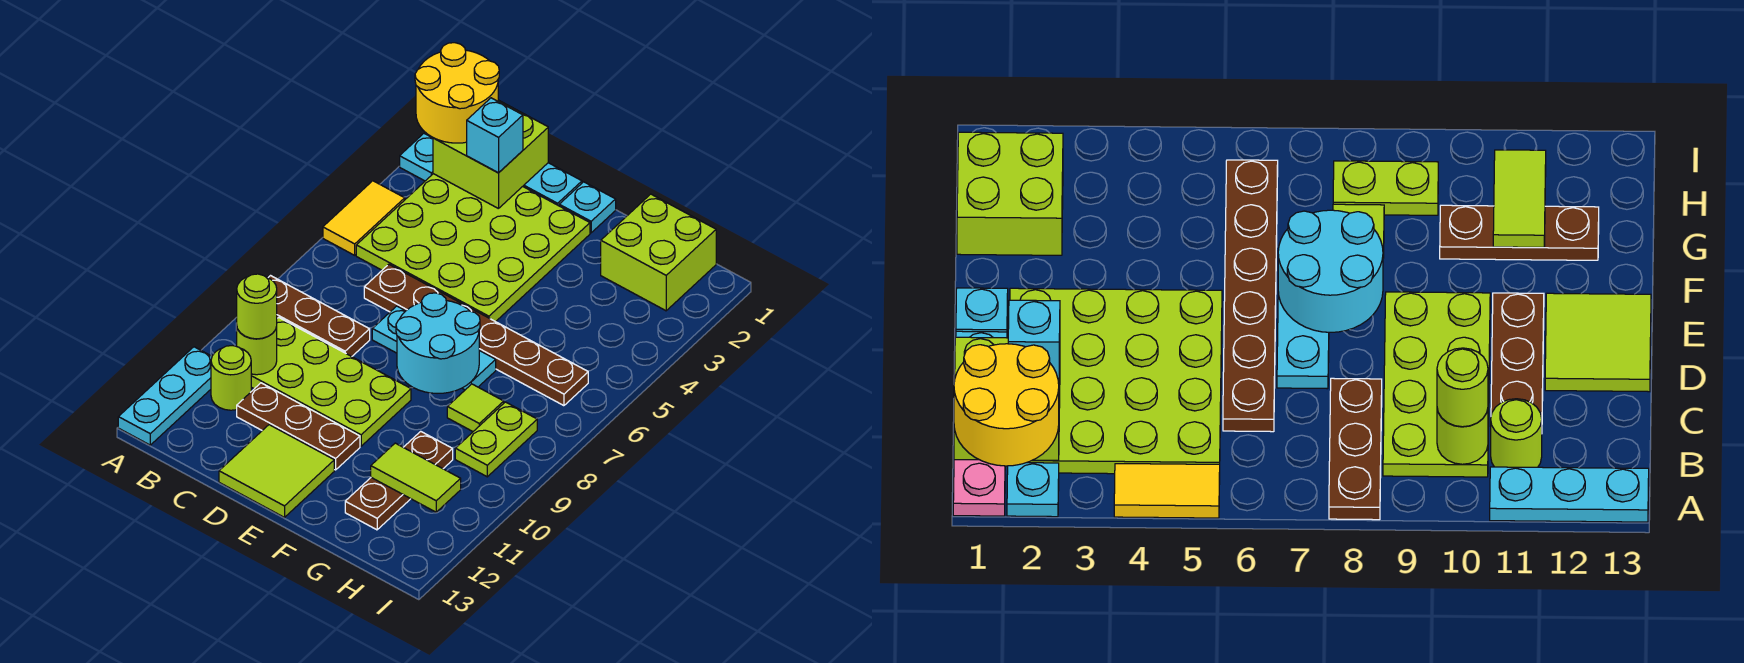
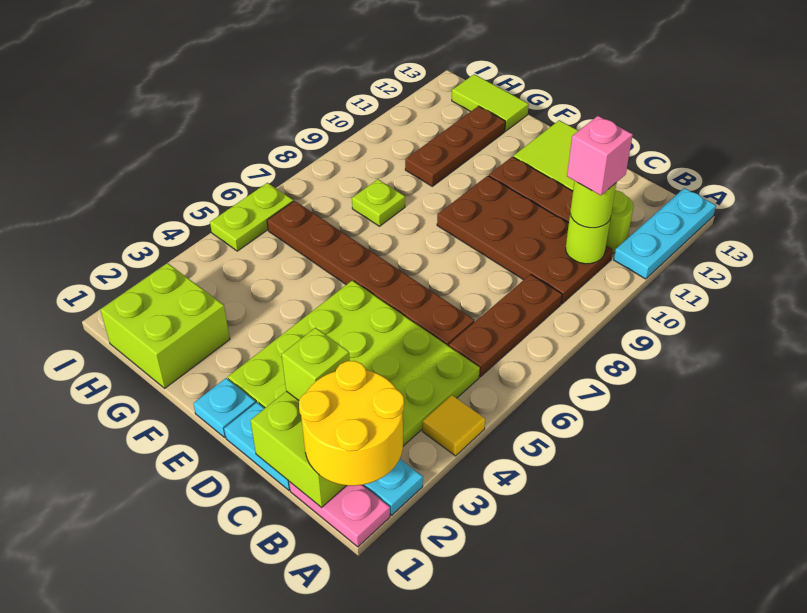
yellow 1x2 tile [323,181,405,255] -> yellow 1x1 tile [422,395,485,456]
brown 1x3 plate [268,276,370,357] -> brown 1x3 plate turned to [449,274,562,377]
lime 2x4 plate [251,317,411,446] -> brown 2x4 plate [437,176,613,304]
none -> pink 1x1 brick [567,116,633,195]
cyan 1x1 brick [467,98,523,173] -> lime 1x1 brick [282,328,350,400]
cyan 1x3 plate [372,306,496,390] -> none
cyan 2x2 round brick [396,293,480,393] -> none
lime 1x1 tile [447,384,504,431] -> lime 1x1 plate [352,179,405,226]
lime 1x2 tile [371,443,461,512] -> lime 1x2 tile moved to [452,74,529,131]
lime 1x2 plate [455,402,537,477] -> lime 1x2 plate moved to [210,183,293,251]

